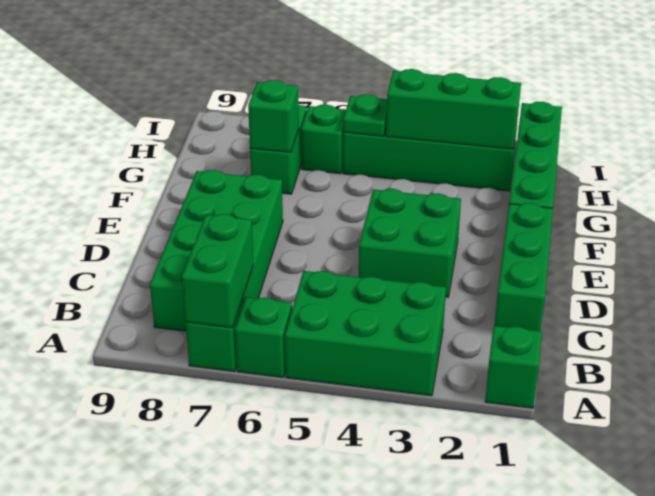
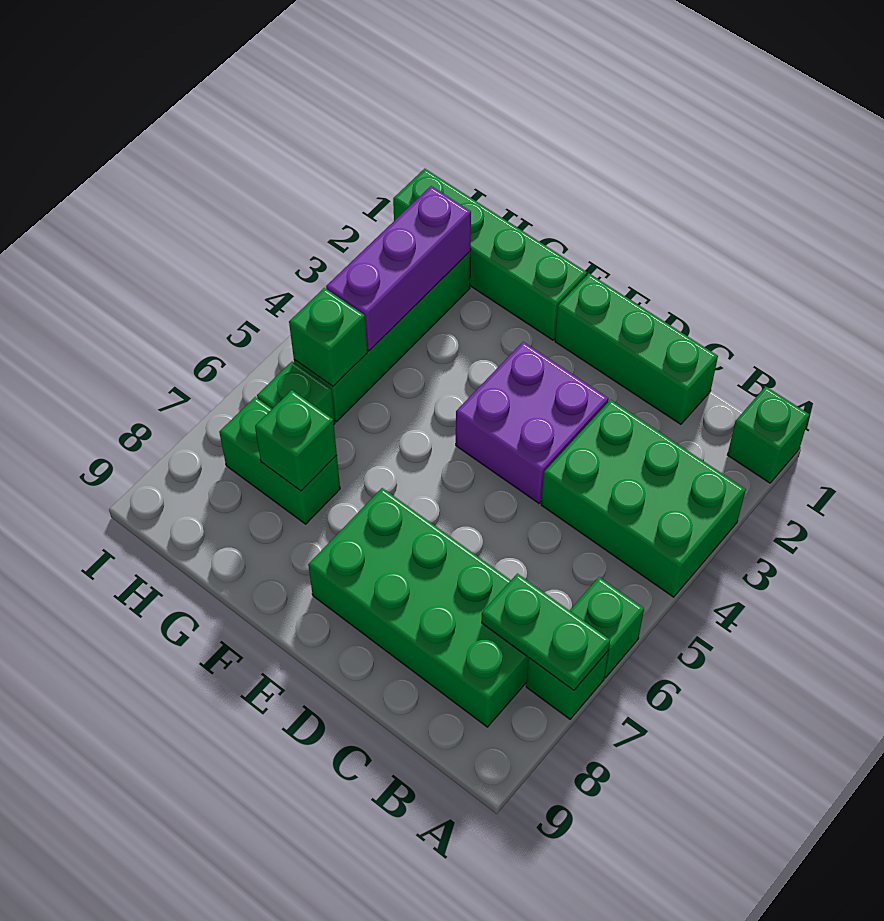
green 2x3 brick [285,271,446,396] -> green 2x3 brick turned to [541,400,746,597]
green 1x2 brick [182,214,253,328] -> green 1x2 plate [482,573,610,690]
green 2x2 brick [359,189,461,297] -> purple 2x2 brick [456,342,608,503]
green 1x3 brick [386,69,521,149] -> purple 1x3 brick [326,186,471,351]
green 1x1 plate [343,94,387,136] -> green 1x1 brick [289,288,367,386]

